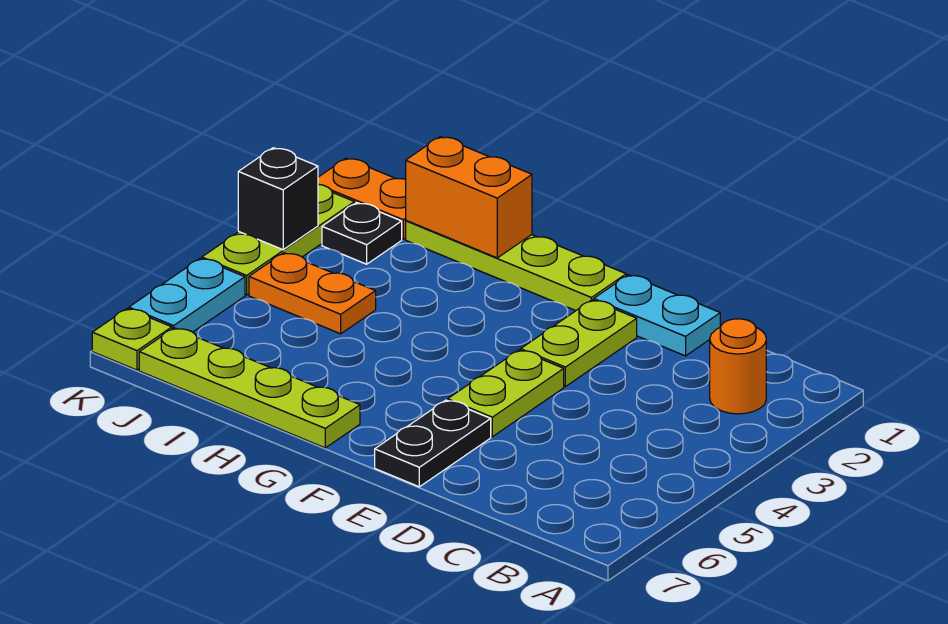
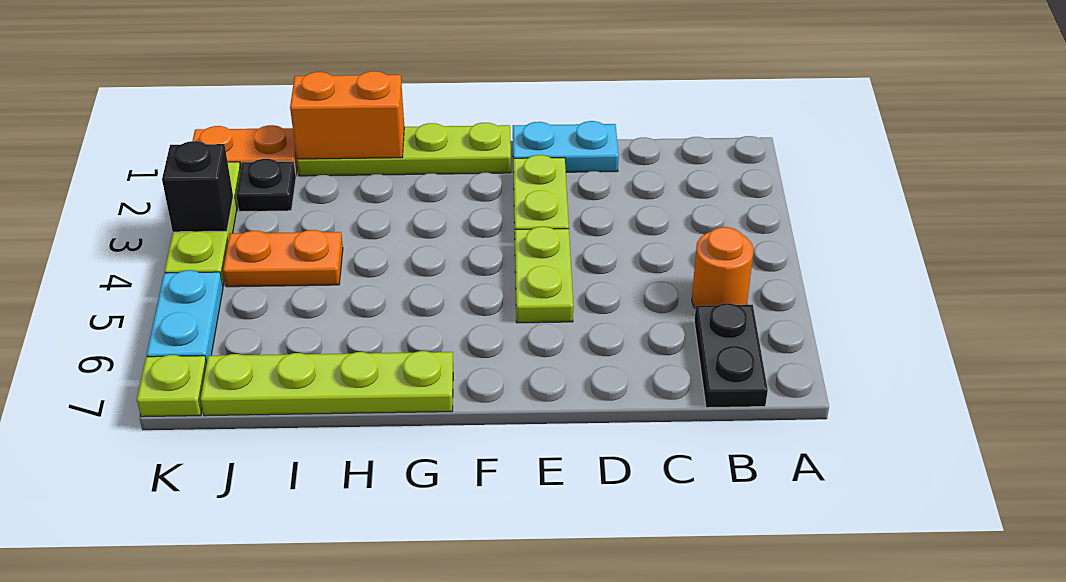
orange 1x1 round brick [710,319,766,414] -> orange 1x1 round brick moved to [692,227,754,309]
black 1x2 plate [375,400,491,487] -> black 1x2 plate moved to [694,303,768,408]

